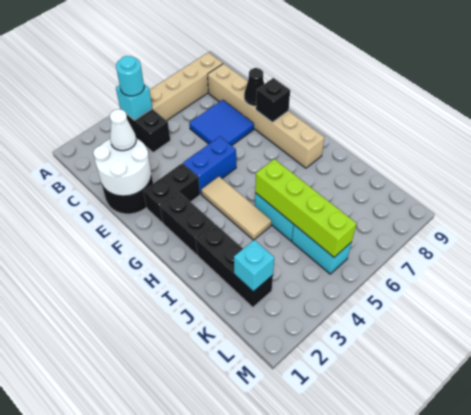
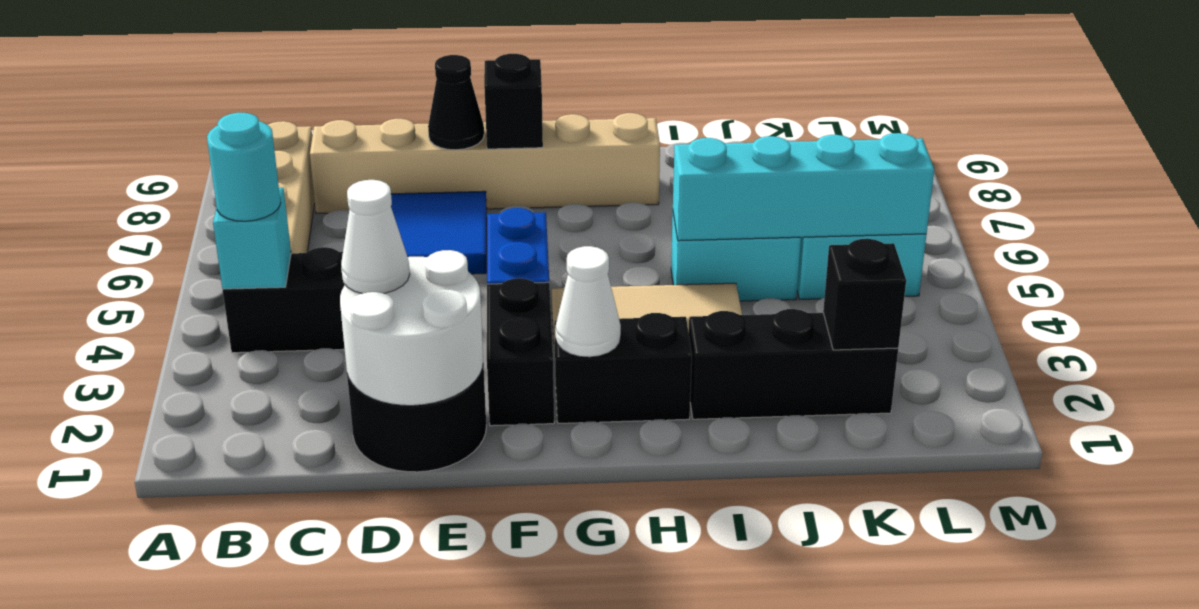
none -> white 1x1 cone [555,246,621,357]
lime 1x4 brick [255,159,357,257] -> cyan 1x4 brick [673,133,934,241]
cyan 1x1 brick [234,240,274,292] -> black 1x1 brick [823,239,906,350]

